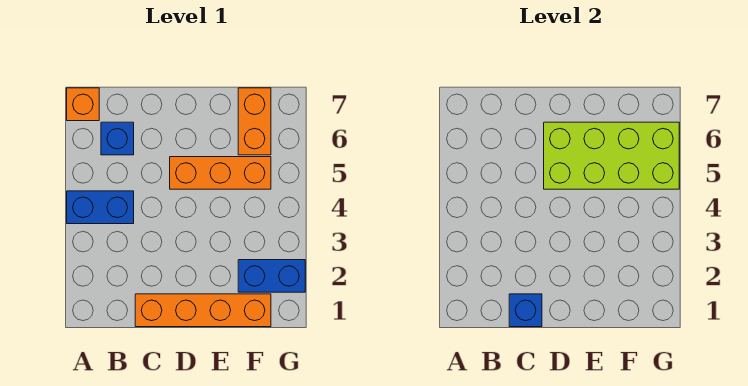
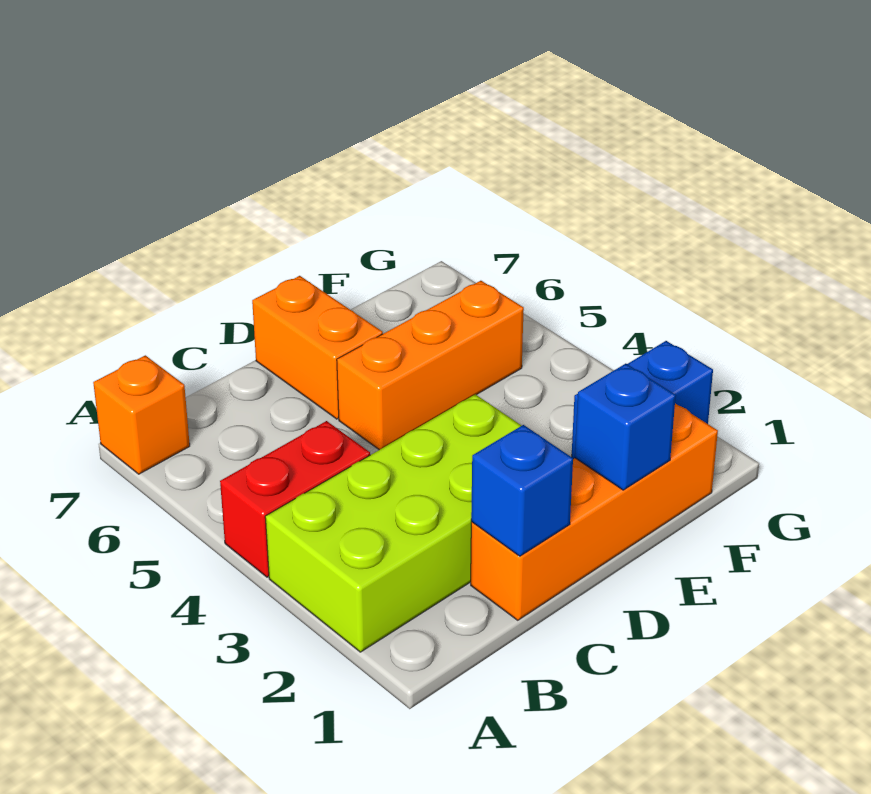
blue 1x2 brick [67,191,134,224] -> red 1x2 brick [220,421,370,577]
blue 1x1 brick [101,122,134,155] -> blue 1x1 brick moved to [575,364,676,490]
lime 2x4 brick [544,122,679,189] -> lime 2x4 brick moved to [265,394,522,652]
orange 1x2 brick [238,88,271,155] -> orange 1x2 brick moved to [252,276,383,419]

